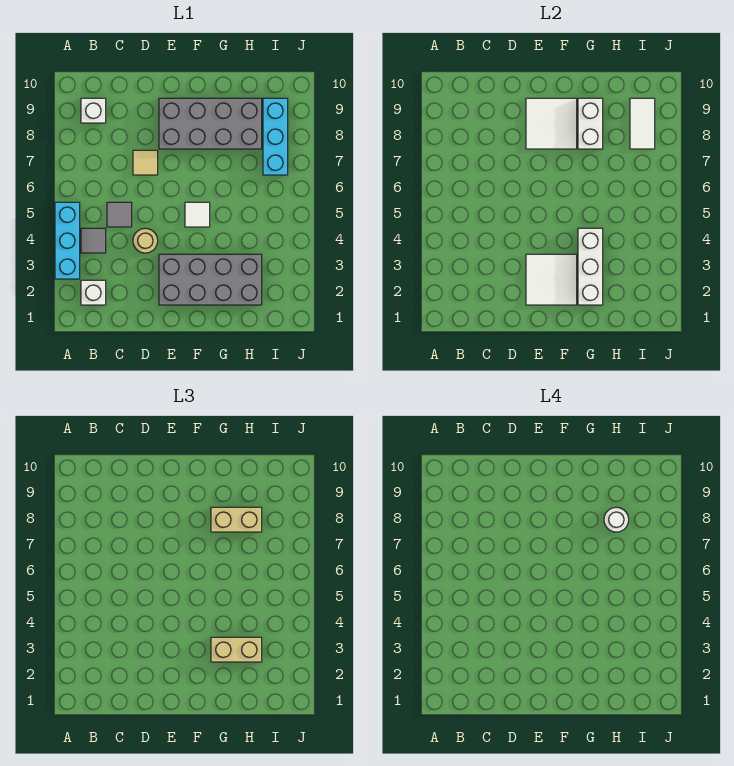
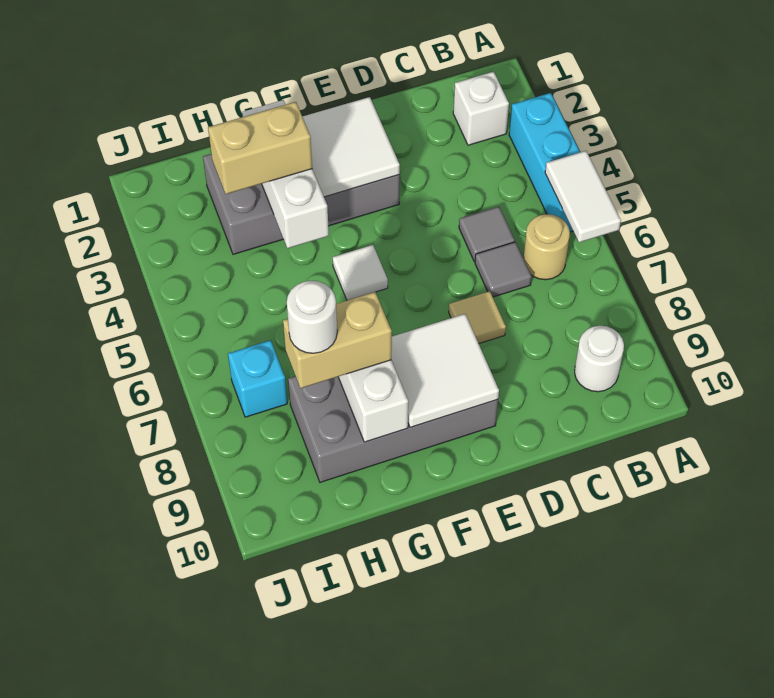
grey 1x1 tile [81,228,106,253] -> grey 1x1 tile moved to [475,242,532,297]
white 1x1 brick [81,98,106,123] -> white 1x1 round brick [575,326,624,392]
tan 1x1 round brick [133,228,158,253] -> tan 1x1 round brick moved to [523,214,570,280]
cyan 1x3 brick [263,98,288,175] -> cyan 1x1 brick [228,340,287,417]
white 1x2 tile [630,98,655,149] -> white 1x2 tile moved to [545,151,621,242]

